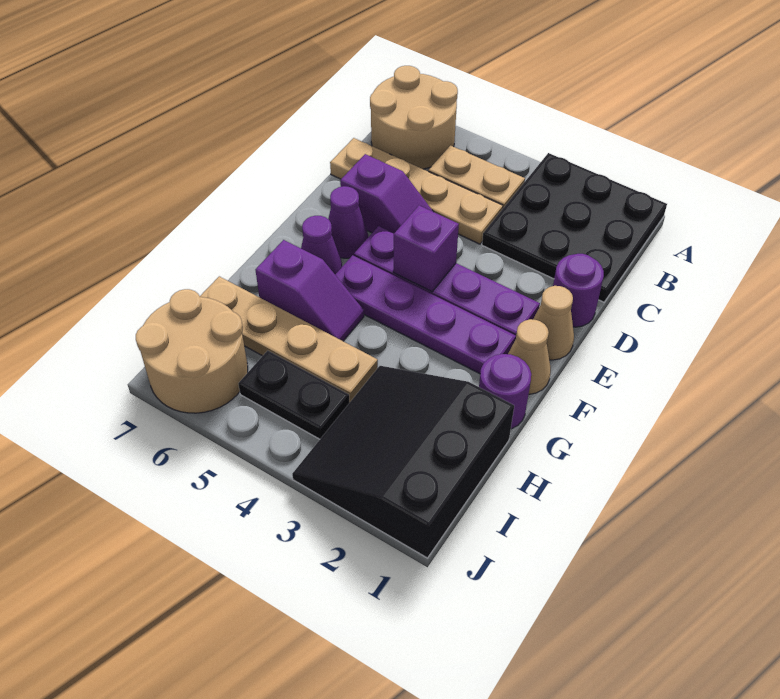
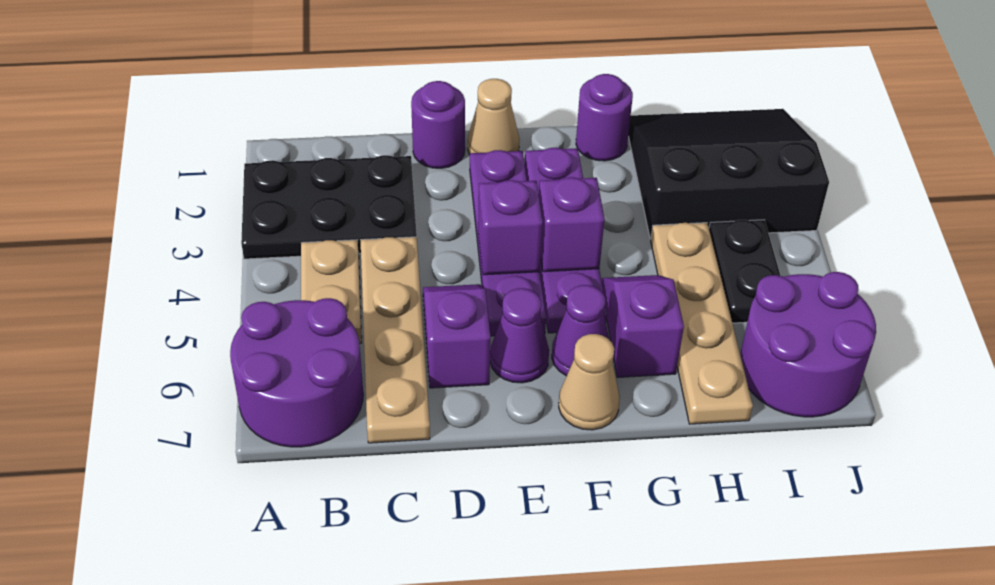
black 3x3 plate [482,153,667,302] -> black 2x3 plate [241,155,417,259]
tan 2x2 round brick [370,66,458,169] -> purple 2x2 round brick [230,298,363,447]
tan 1x1 cone [508,319,551,394] -> tan 1x1 cone moved to [559,334,620,430]
none -> purple 1x1 brick [539,177,604,272]
black 3x3 slope [292,366,514,558] -> black 3x3 slope turned to [628,109,829,239]
tan 2x2 round brick [136,289,248,413] -> purple 2x2 round brick [740,272,876,417]

